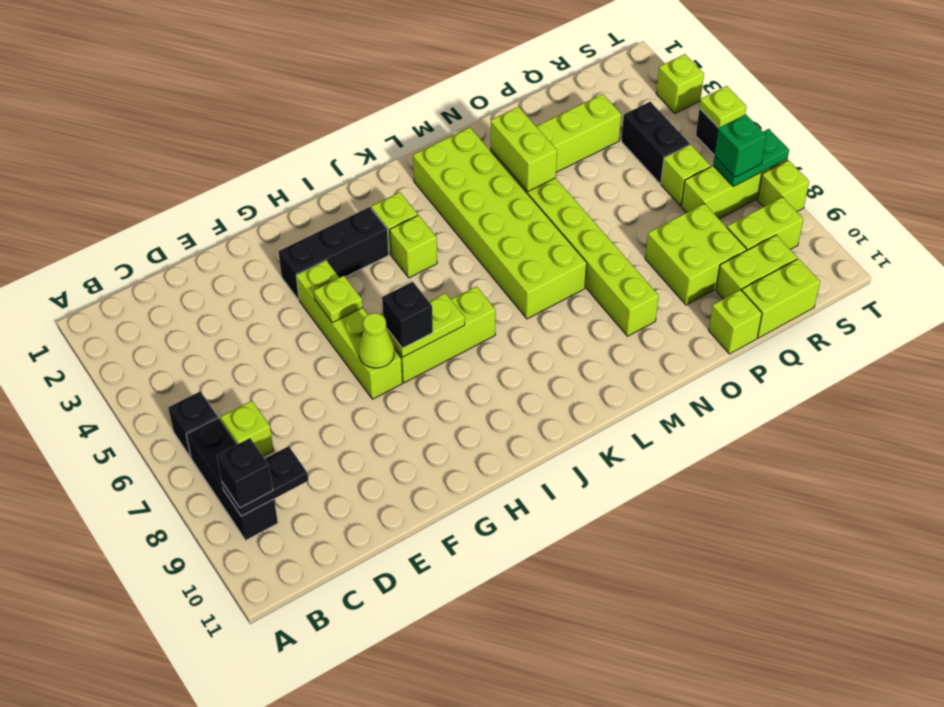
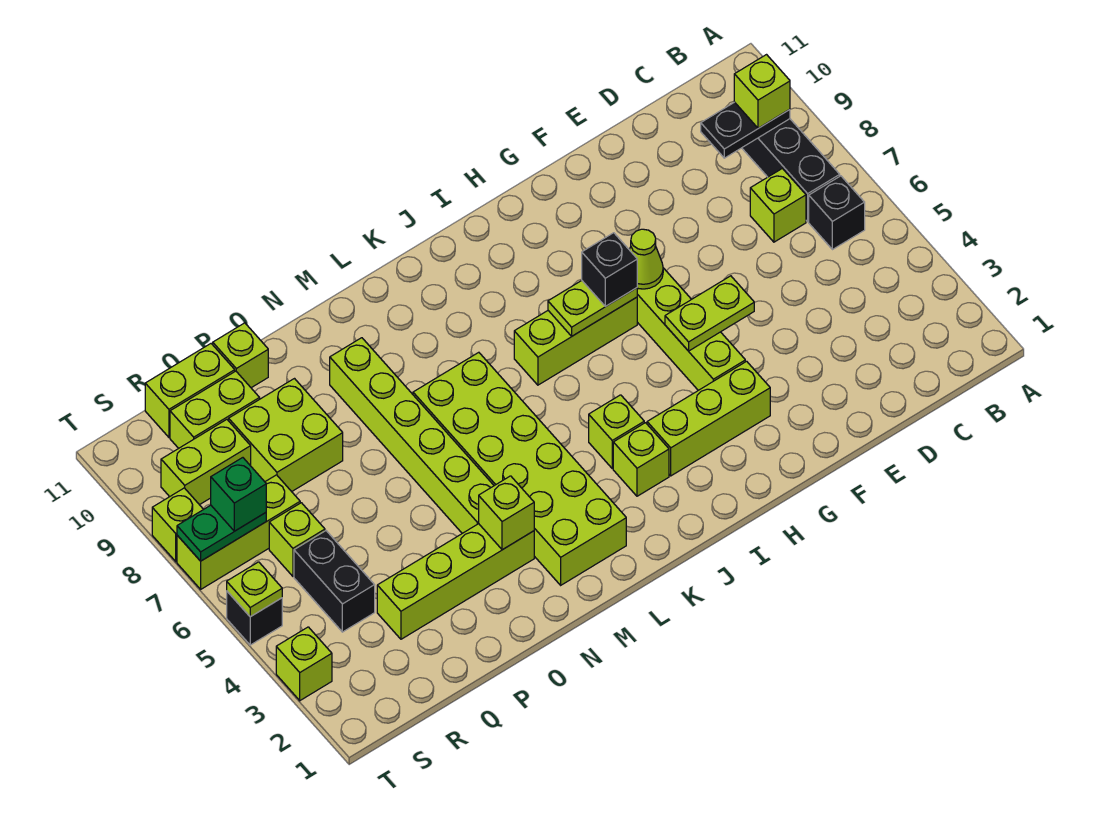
black 1x1 brick [217,438,273,508] -> lime 1x1 brick [734,55,790,128]
black 1x3 brick [278,207,389,300] -> lime 1x3 brick [647,361,770,476]
lime 1x1 plate [314,276,363,323] -> lime 1x2 plate [665,276,754,351]
lime 1x2 brick [490,107,557,191] -> lime 1x1 brick [479,476,534,550]

